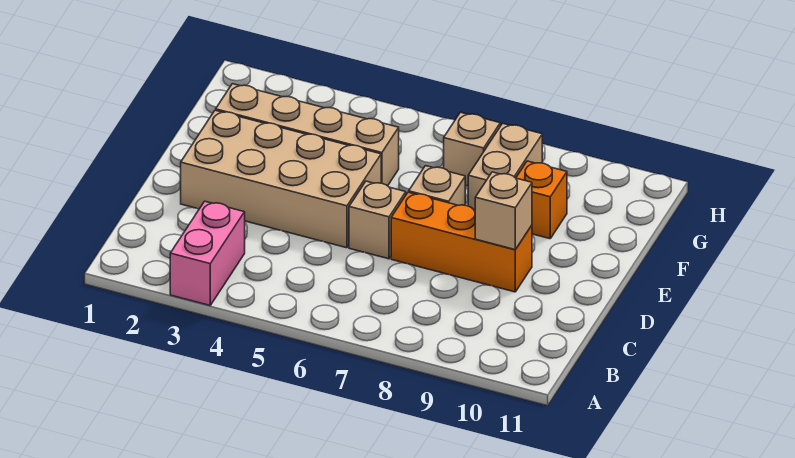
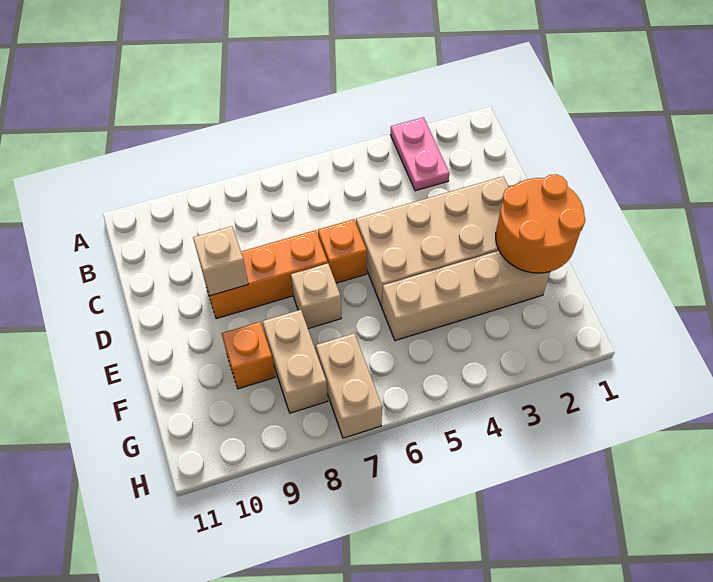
pink 1x2 brick [170,201,245,305] -> pink 1x2 plate [390,117,449,191]
tan 1x1 brick [349,181,406,259] -> orange 1x1 brick [318,219,367,283]
none -> orange 2x2 round brick [496,174,585,273]
tan 1x1 brick [444,112,500,186] -> tan 1x2 brick [316,333,382,438]

